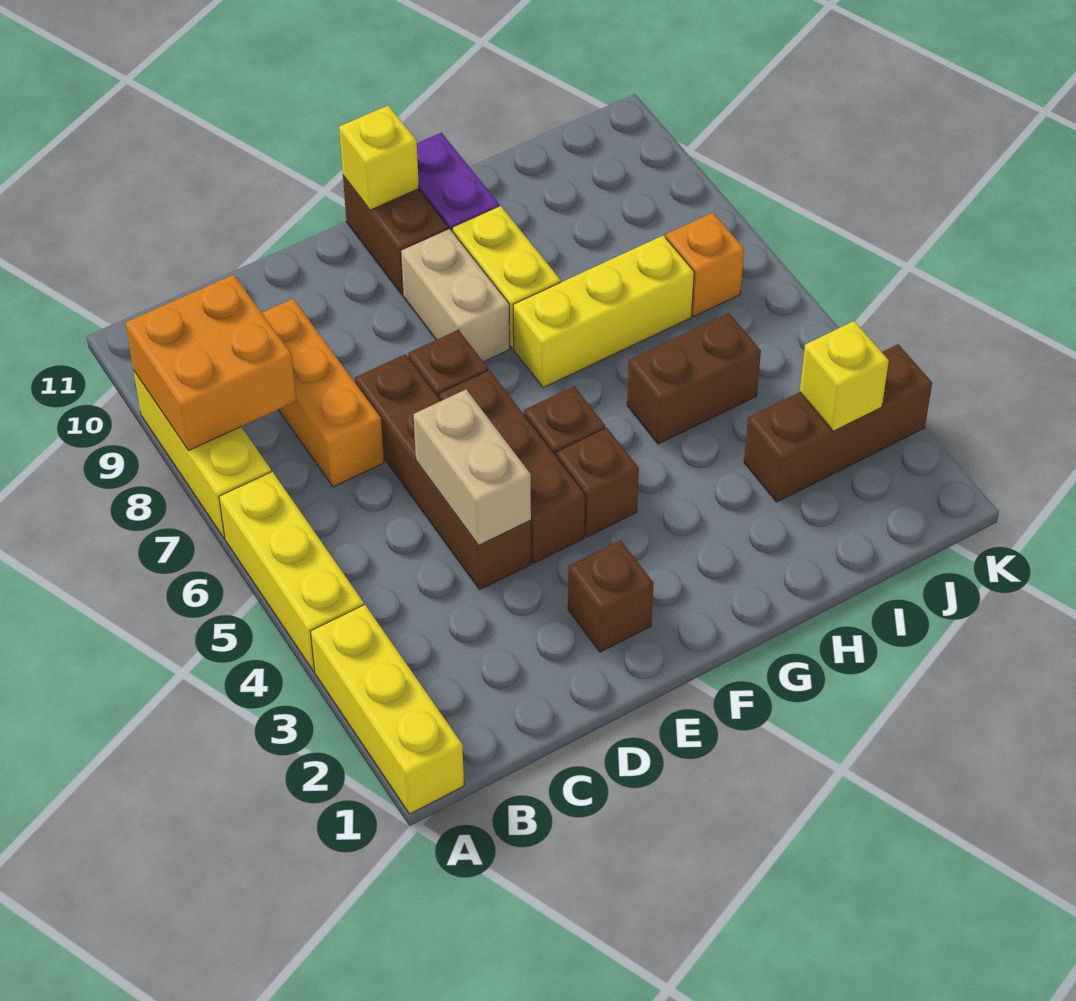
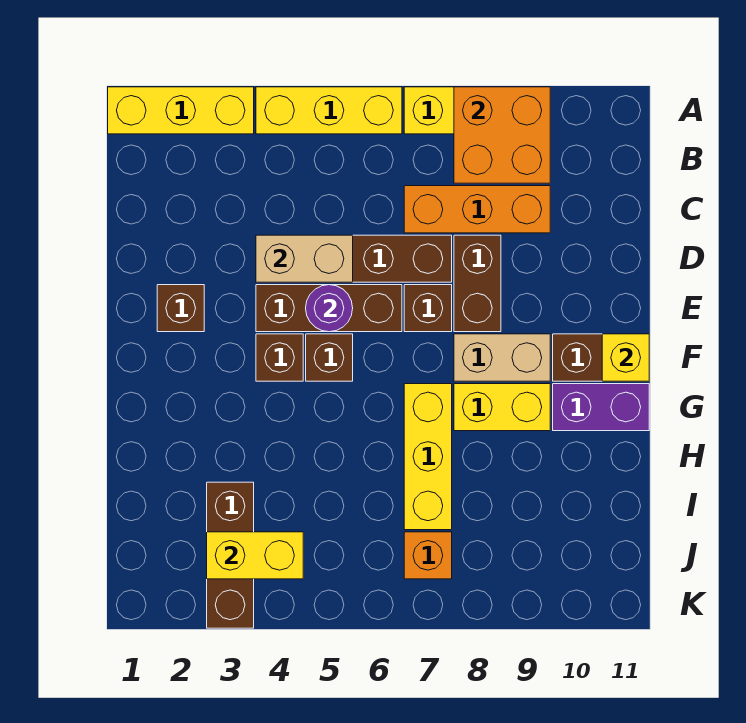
none -> purple 1x1 round brick [306,285,353,332]
brown 1x2 brick [627,313,761,444] -> brown 1x2 brick moved to [454,235,501,332]
yellow 1x1 brick [800,321,889,431] -> yellow 1x2 brick [207,532,303,579]

